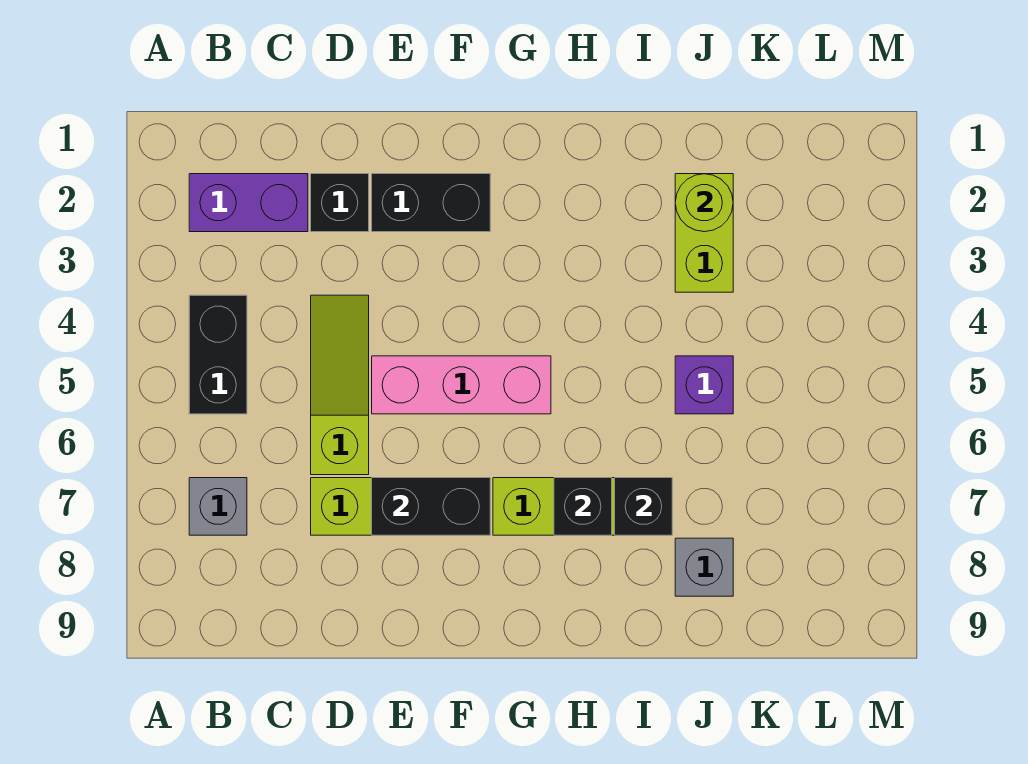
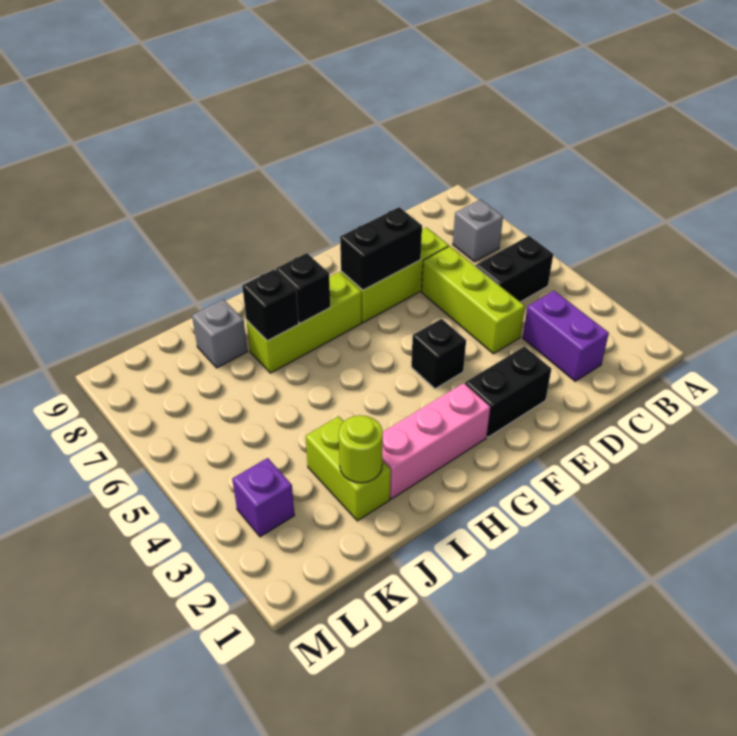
purple 1x2 brick [189,174,308,232] -> purple 1x2 brick turned to [523,291,609,381]
black 1x2 brick [189,295,247,414] -> black 1x2 brick turned to [476,236,553,302]
black 1x1 brick [311,174,369,232] -> black 1x1 brick moved to [411,319,466,389]
lime 1x3 slope [311,295,369,475] -> lime 1x3 brick [421,246,525,354]
pink 1x3 brick [372,356,551,414] -> pink 1x3 brick moved to [382,383,490,499]
purple 1x1 brick [675,356,733,414] -> purple 1x1 brick moved to [232,458,295,537]

